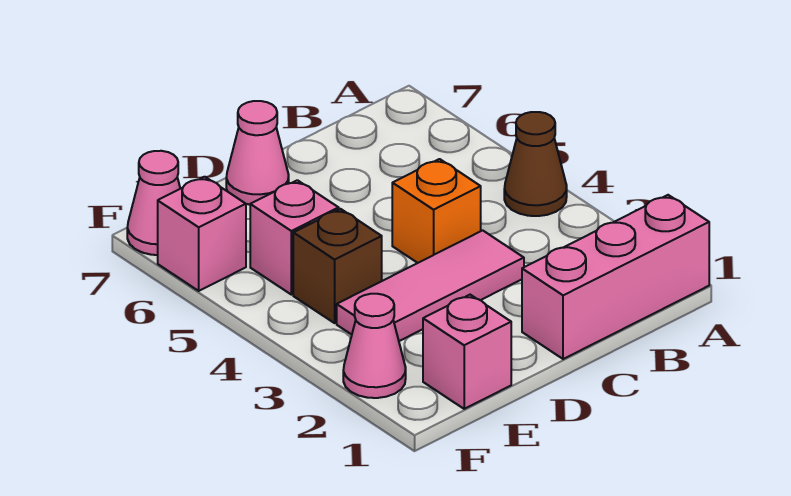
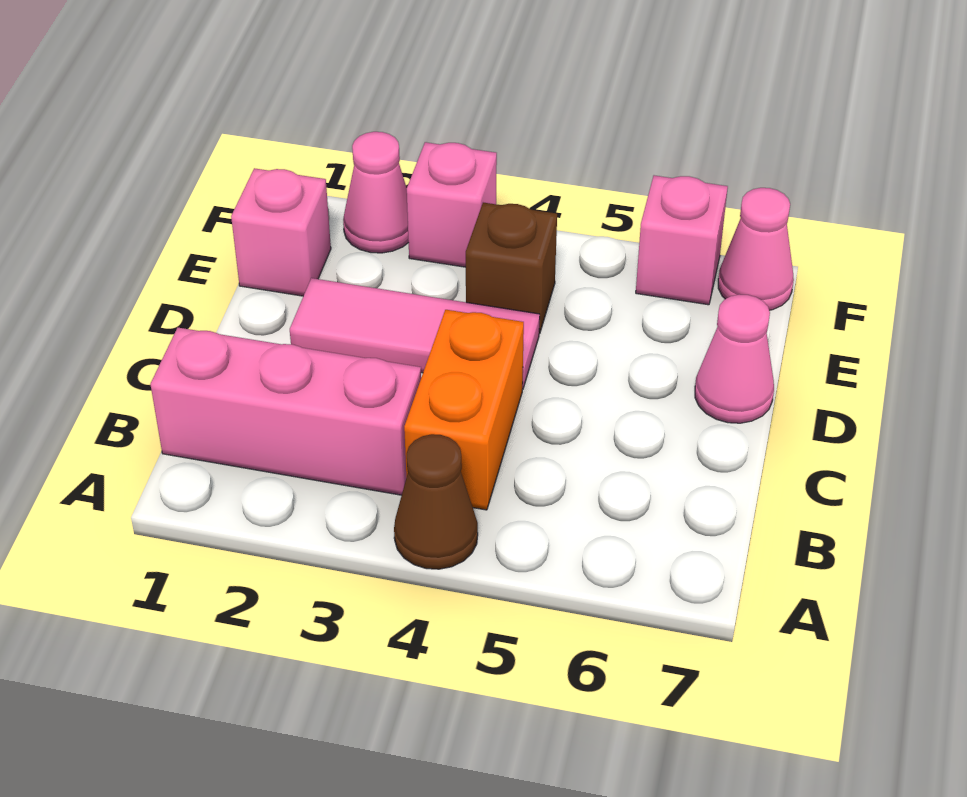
pink 1x3 brick [522,195,709,359] -> pink 1x3 brick turned to [150,328,421,495]
pink 1x3 tile [337,230,524,341] -> pink 1x3 tile turned to [290,278,540,389]
orange 1x1 brick [392,159,481,263] -> orange 1x2 brick [404,310,524,510]
pink 1x1 brick [250,180,339,295] -> pink 1x1 brick moved to [407,142,497,267]

